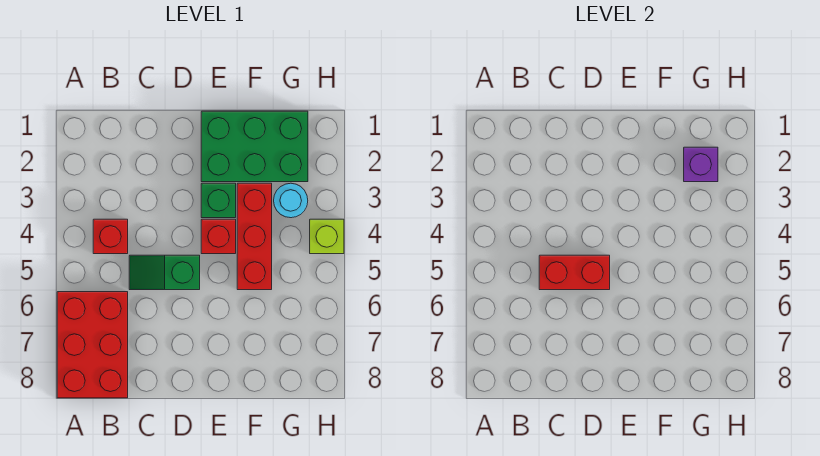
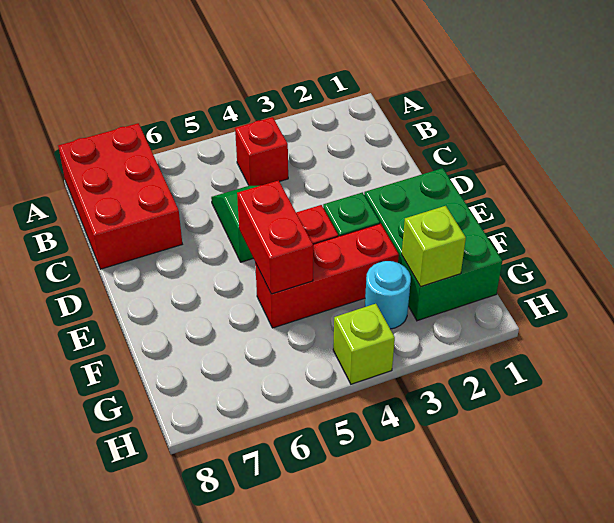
red 2x3 brick [57,292,128,398] -> red 2x3 brick turned to [58,123,182,269]
red 1x2 brick [539,255,610,290] -> red 1x2 brick moved to [237,180,313,294]
purple 1x1 brick [684,147,718,182] -> lime 1x1 brick [402,206,466,287]

